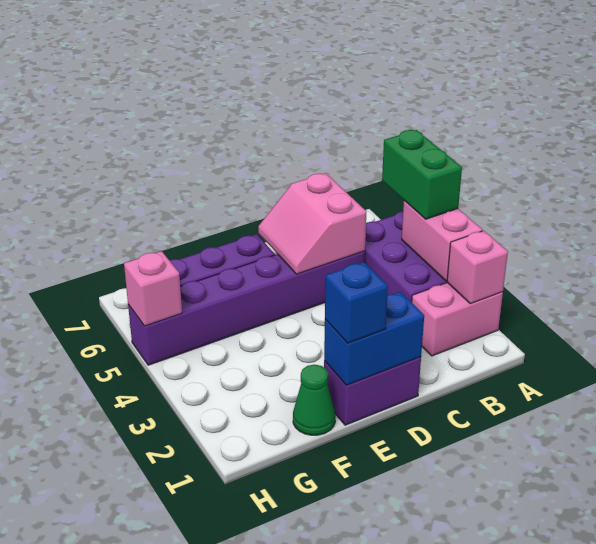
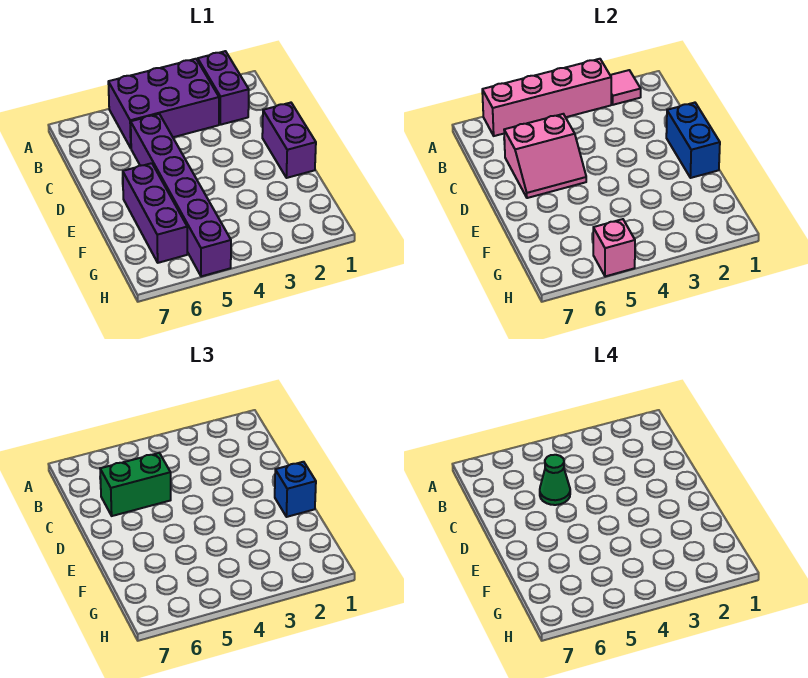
pink 1x2 brick [412,283,503,356] -> purple 1x2 brick [198,51,249,125]
pink 1x1 brick [447,231,508,304] -> pink 1x1 tile [610,70,641,105]
pink 1x2 brick [402,200,482,281] -> pink 1x4 brick [482,59,611,136]
green 1x2 brick [382,130,462,219] -> green 1x2 brick moved to [100,453,171,516]
green 1x1 cone [293,365,335,435] -> green 1x1 cone moved to [540,455,570,505]

